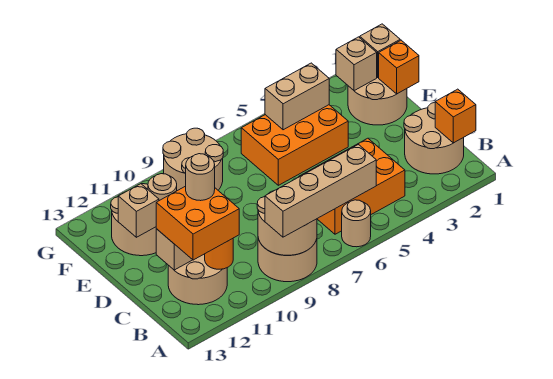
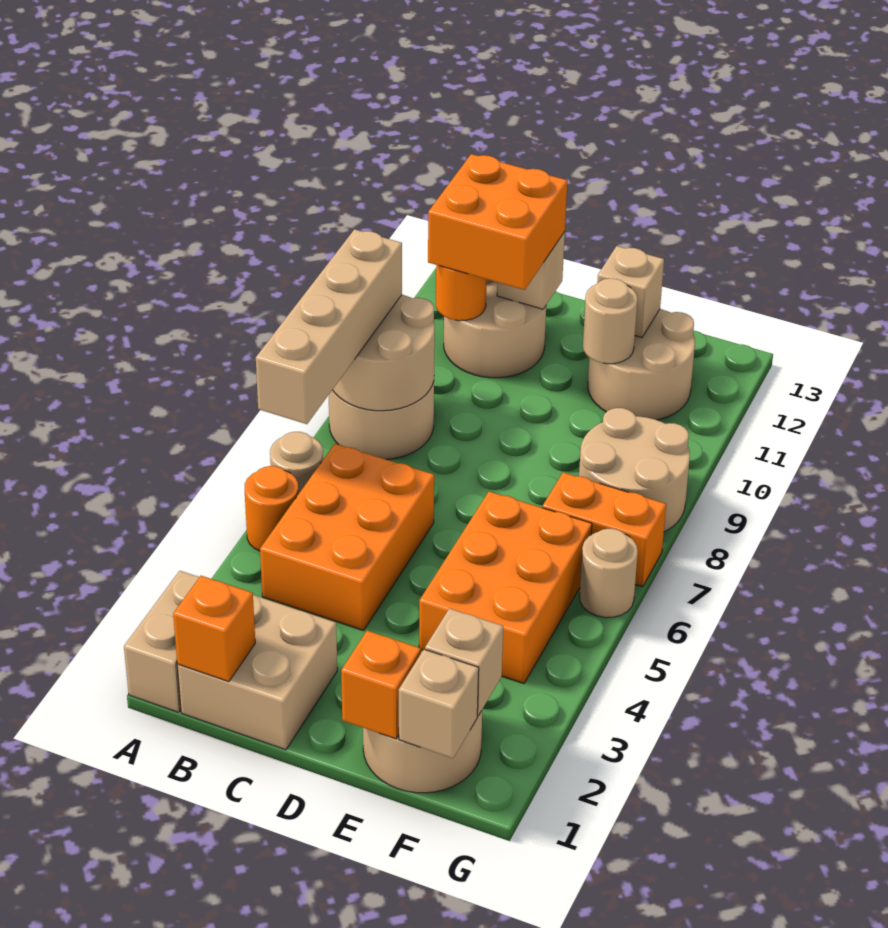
none -> orange 1x1 round brick [245,466,298,551]
tan 2x2 round brick [404,102,464,174] -> tan 2x2 brick [177,595,337,750]
tan 1x1 round brick [186,154,215,201] -> tan 1x1 round brick moved to [579,529,638,618]
tan 1x2 brick [265,63,329,130] -> tan 1x2 brick moved to [124,571,199,712]
none -> orange 1x2 brick [542,472,666,587]

